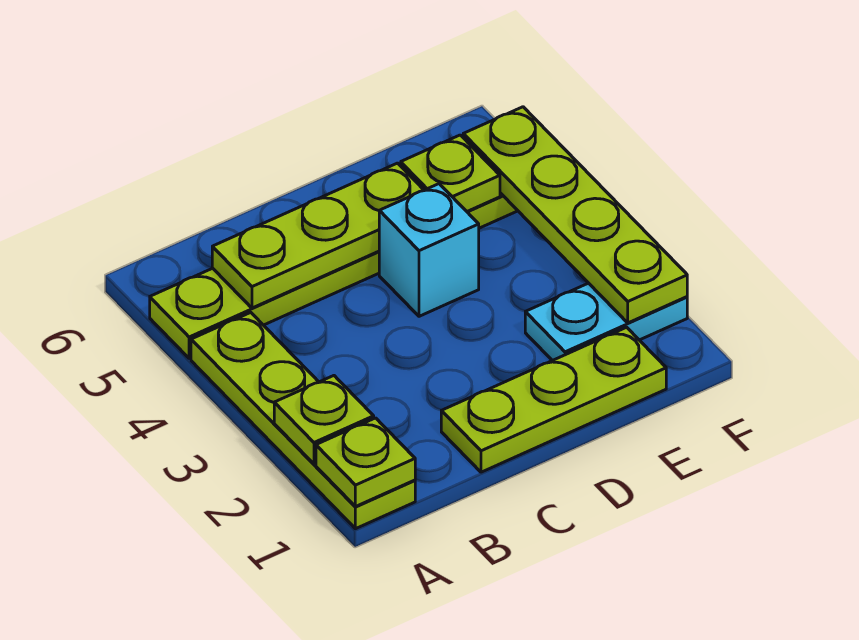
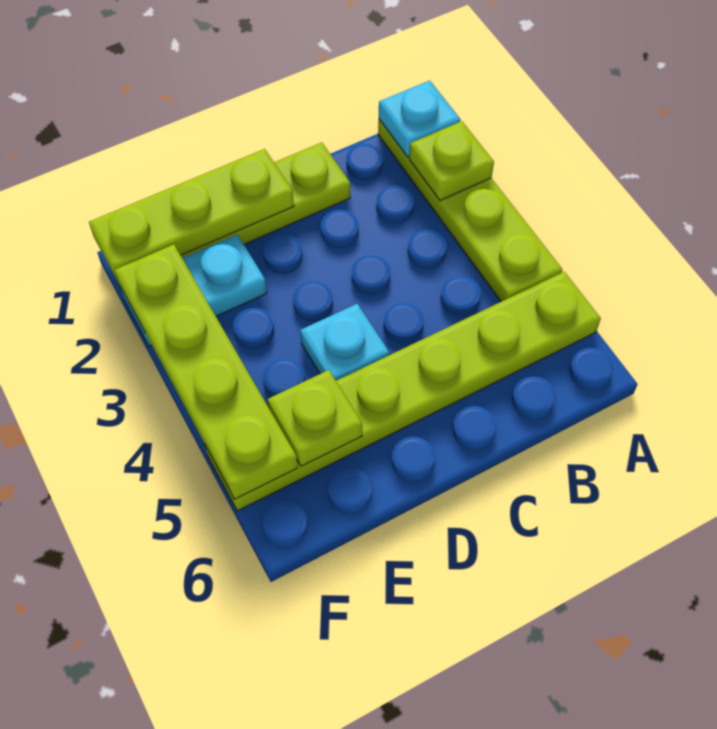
lime 1x1 plate [316,418,415,507] -> cyan 1x1 plate [379,81,460,157]
lime 1x3 plate [212,163,424,308] -> lime 1x3 plate moved to [89,149,294,281]
cyan 1x1 brick [379,184,479,316] -> cyan 1x1 plate [300,304,389,381]

